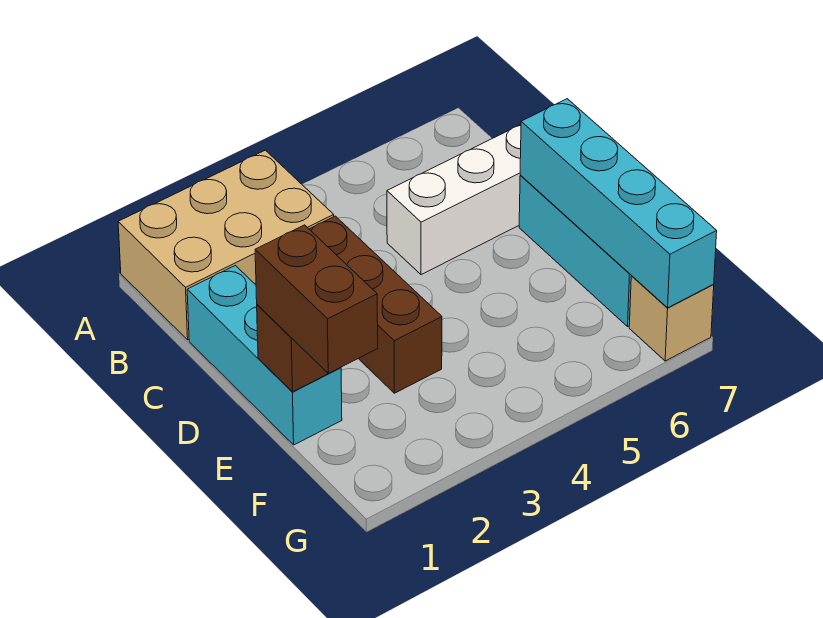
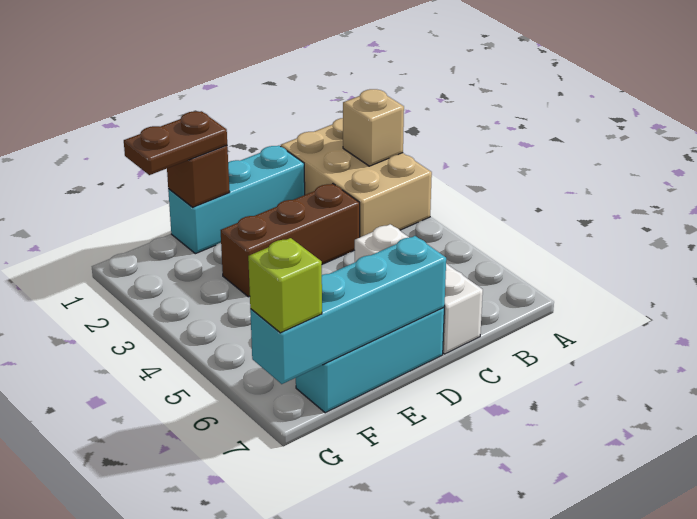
brown 1x2 brick [255,225,378,374] -> brown 1x2 plate [124,111,227,175]
tan 1x1 brick [629,276,714,361] -> tan 1x1 brick moved to [343,89,404,166]
none -> lime 1x1 brick [248,238,322,333]

